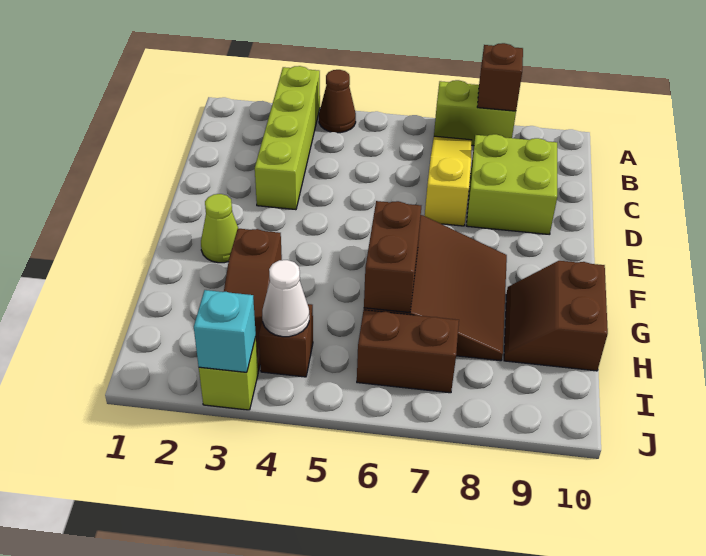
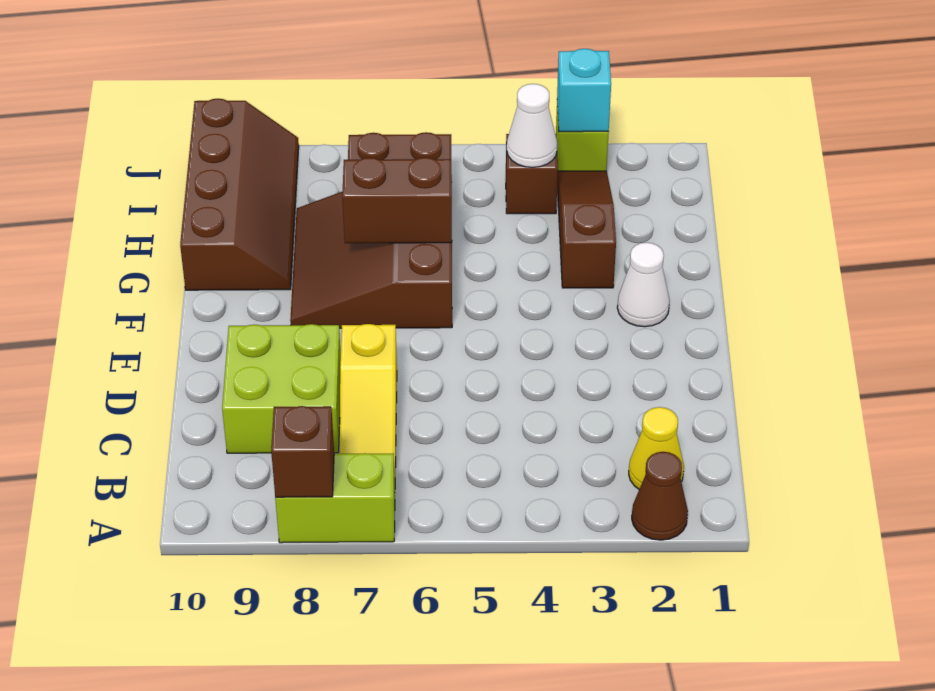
lime 1x4 brick [255,66,320,210] -> none
brown 1x1 cone [319,70,356,133] -> brown 1x1 cone moved to [632,452,688,540]
none -> yellow 1x1 cone [629,407,684,489]
lime 1x1 cone [201,194,238,263] -> white 1x1 cone [617,242,670,327]
brown 1x2 brick [364,201,421,313] -> brown 1x2 brick turned to [342,157,452,243]
brown 2x2 slope [504,261,608,371] -> brown 2x4 slope [180,99,299,290]

